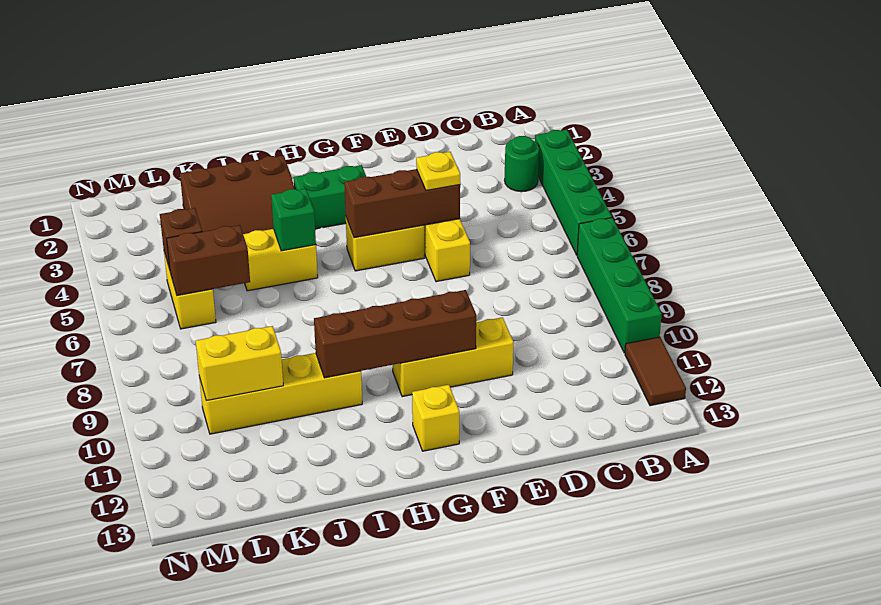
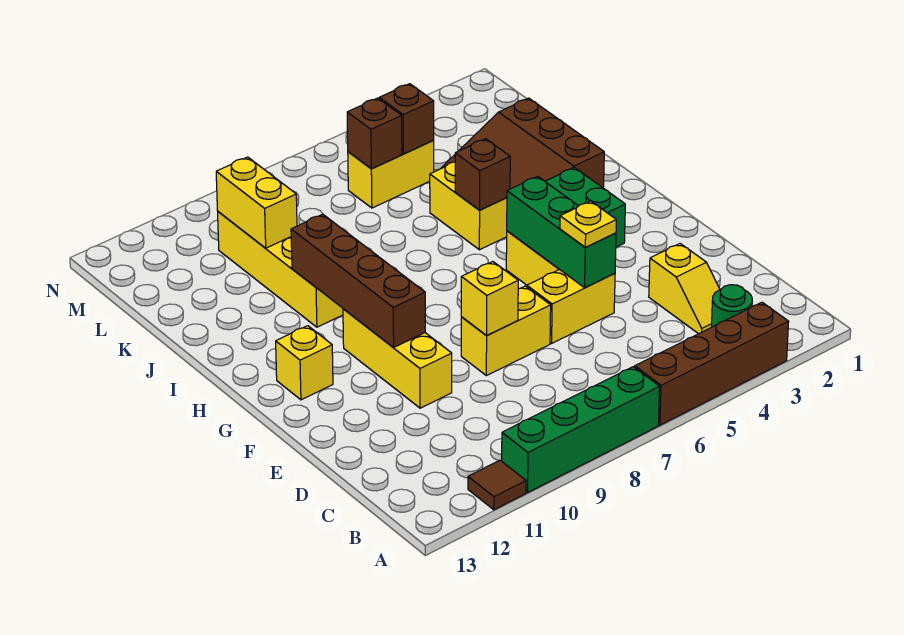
green 1x4 brick [535,129,612,255] -> brown 1x4 brick [635,302,789,425]
brown 1x2 tile [625,337,686,406] -> brown 1x1 tile [468,460,526,510]
none -> yellow 1x2 slope [649,244,720,334]
brown 1x3 brick [344,169,460,238] -> green 1x3 brick [507,176,616,288]
none -> yellow 1x2 brick [461,286,551,376]
none -> yellow 1x1 brick [461,262,518,336]
green 1x1 brick [271,189,316,251] -> brown 1x1 brick [455,139,510,210]
brown 1x2 brick [166,225,250,296] -> brown 1x1 brick [347,98,402,169]

